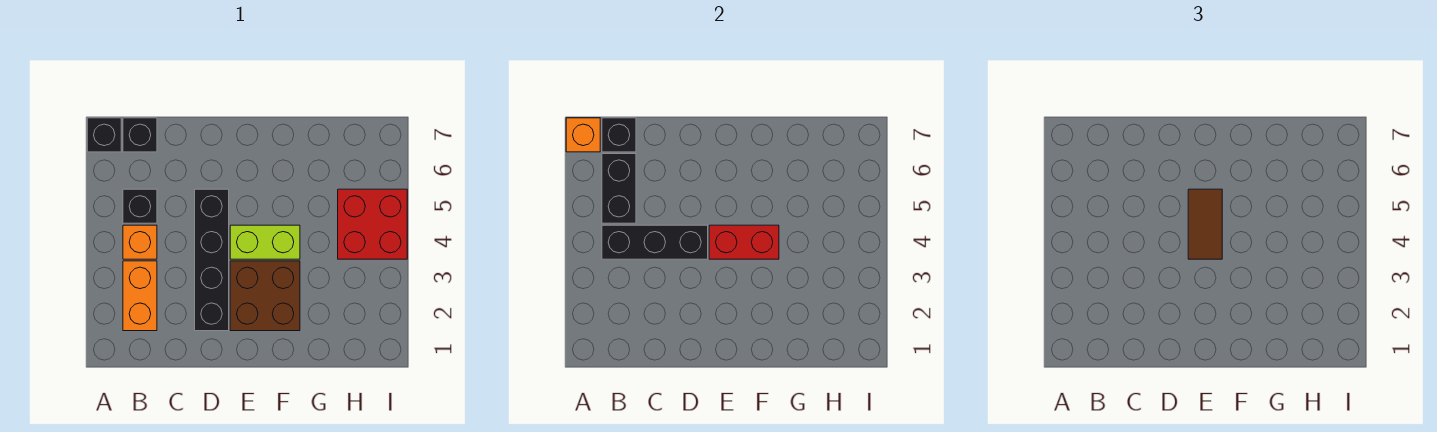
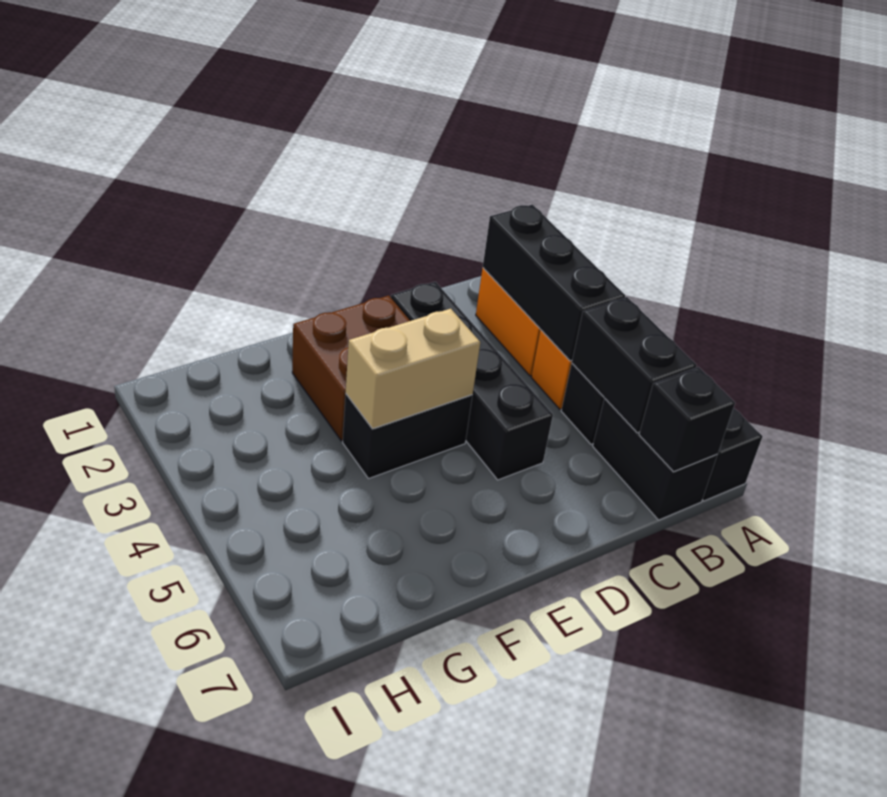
orange 1x1 brick [566,118,600,152] -> none
black 1x3 brick [602,225,708,259] -> black 1x3 brick turned to [483,205,625,361]
black 1x1 brick [123,118,157,152] -> black 1x2 brick [593,398,717,520]
lime 1x2 brick [230,225,300,259] -> black 1x2 brick [343,394,472,479]
red 1x2 brick [709,225,779,259] -> tan 1x2 brick [346,309,480,429]
brown 1x2 tile [1188,189,1222,259] -> none
red 2x2 brick [338,189,407,259] -> none

